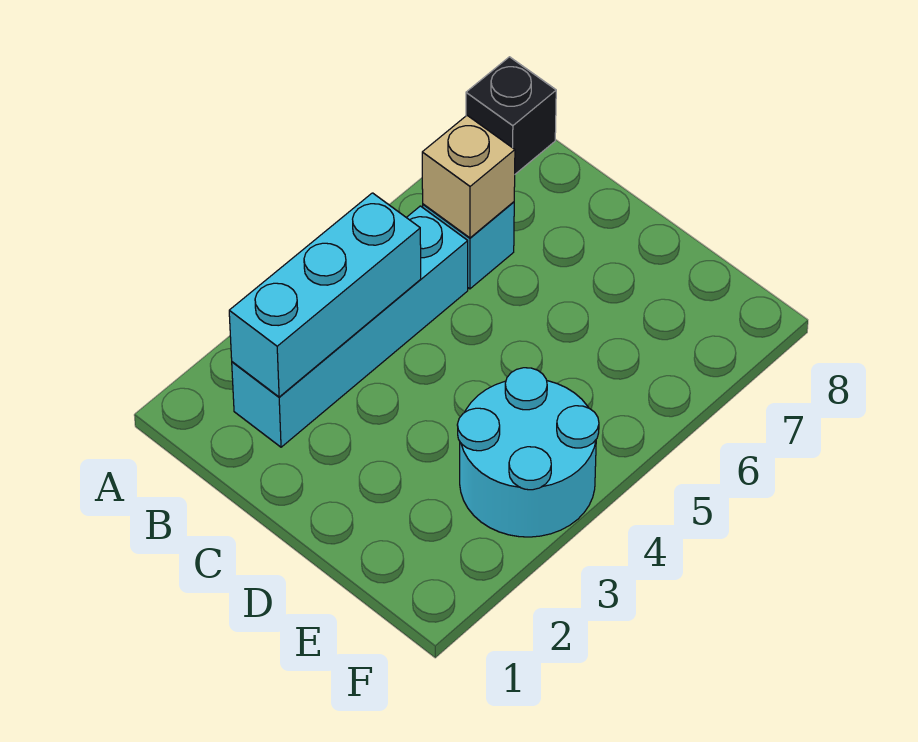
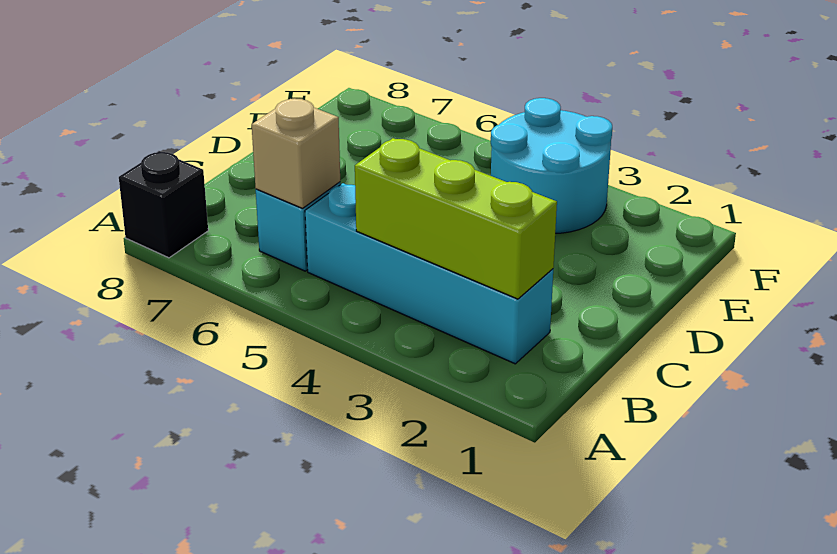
cyan 1x3 brick [229,193,421,397] -> lime 1x3 brick [355,138,557,299]

